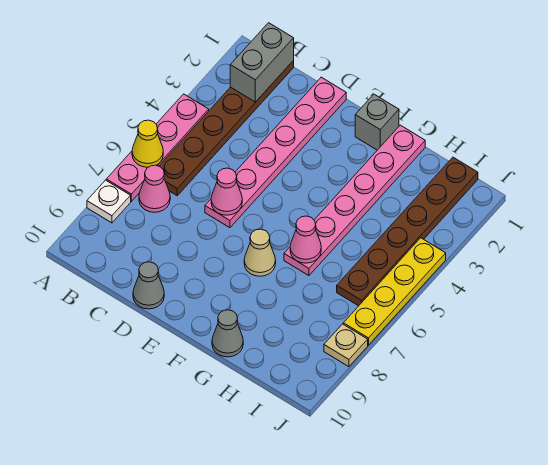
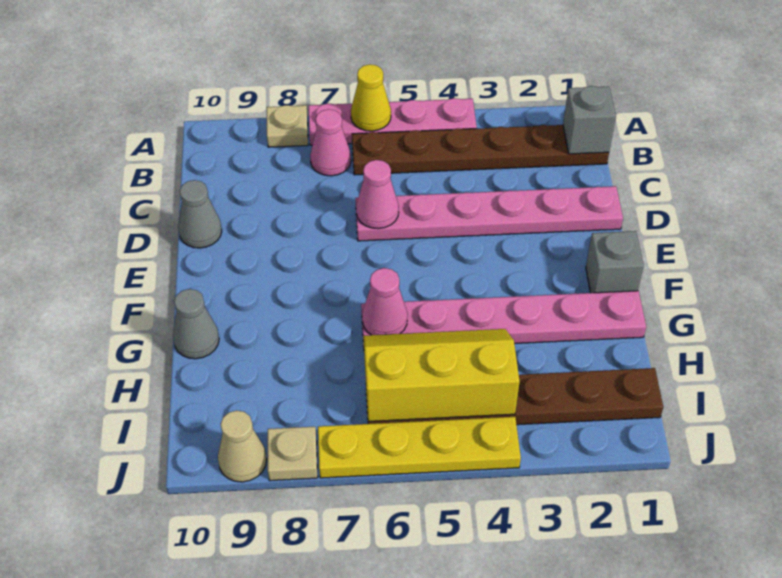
white 1x1 plate [87,180,131,223] -> tan 1x1 plate [267,105,308,147]
grey 1x2 brick [230,23,294,102] -> grey 1x1 brick [563,86,616,154]
tan 1x1 cone [244,229,276,276] -> tan 1x1 cone moved to [218,410,267,482]
none -> yellow 2x3 slope [363,329,520,422]

